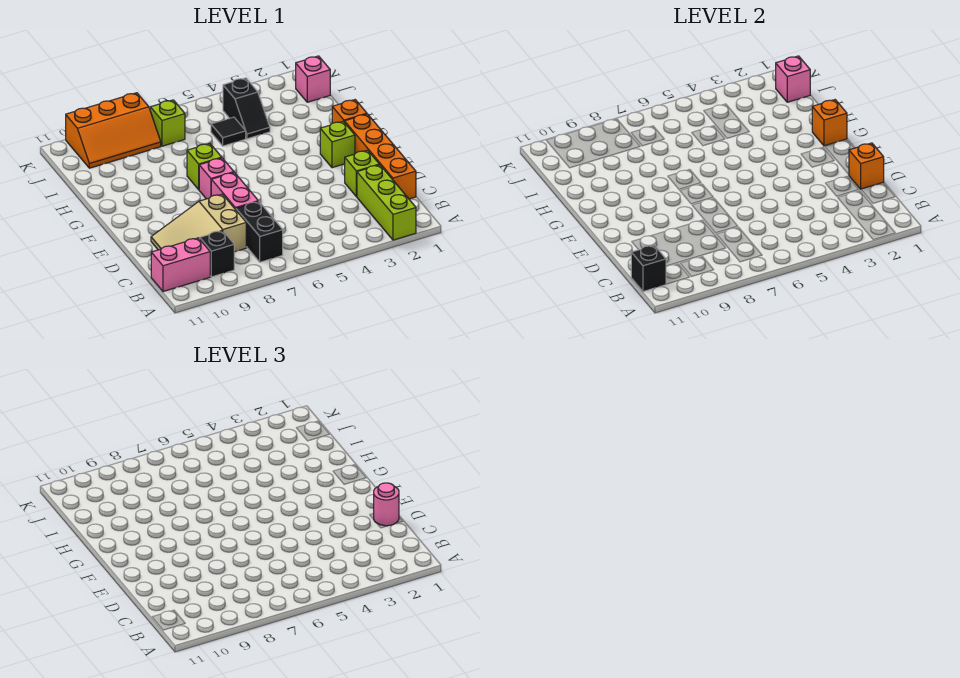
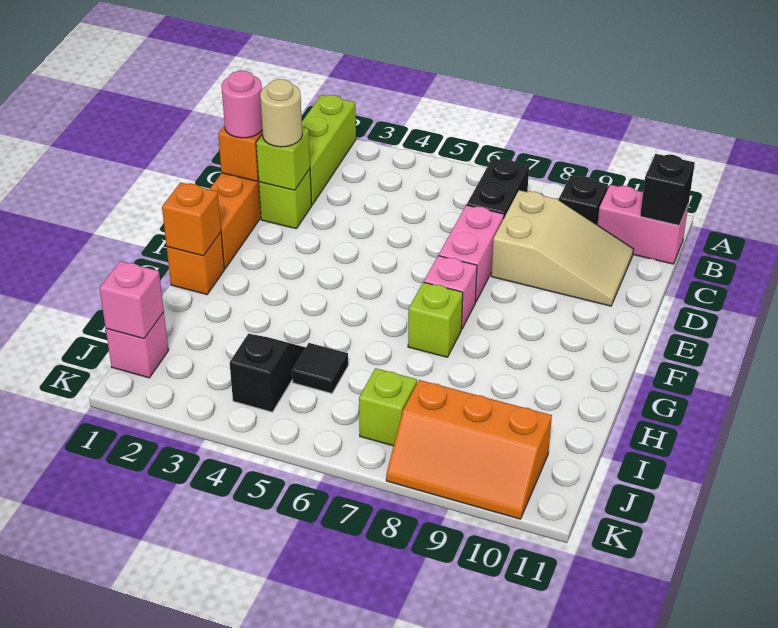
none -> tan 1x1 round brick [260,79,302,147]
lime 1x1 brick [320,121,355,168] -> lime 1x1 brick moved to [256,127,310,190]
orange 2x3 slope [66,93,161,168] -> orange 2x3 slope turned to [386,380,552,519]

